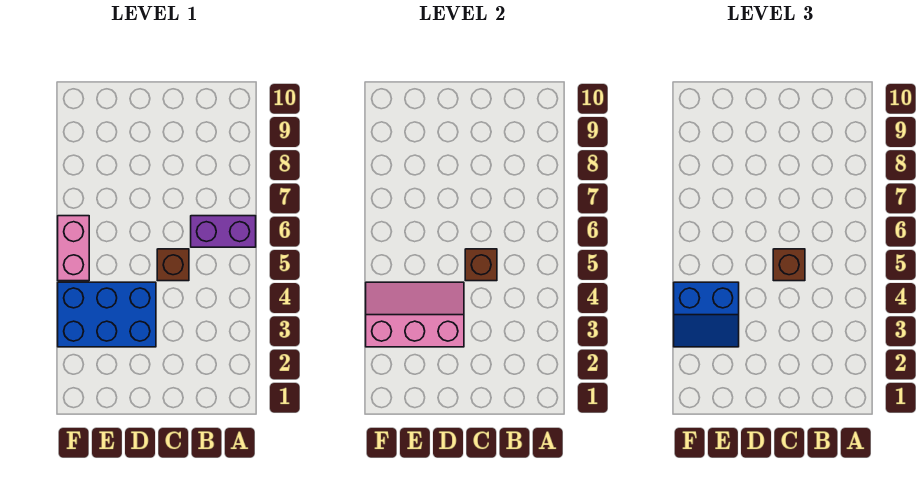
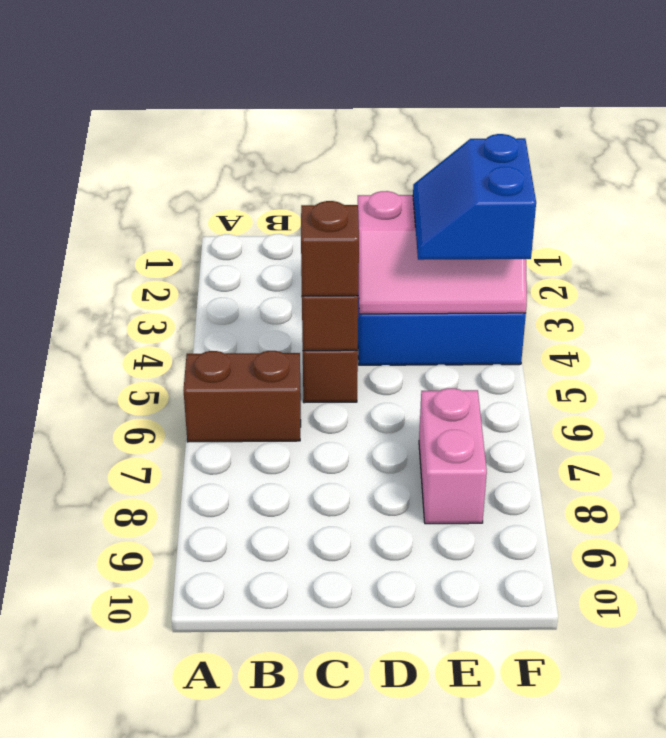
purple 1x2 brick [191,216,256,247] -> brown 1x2 brick [184,351,301,442]
blue 2x2 slope [674,282,739,347] -> blue 2x2 slope turned to [413,134,536,260]
pink 1x2 brick [58,216,89,281] -> pink 1x2 brick moved to [419,388,487,524]

